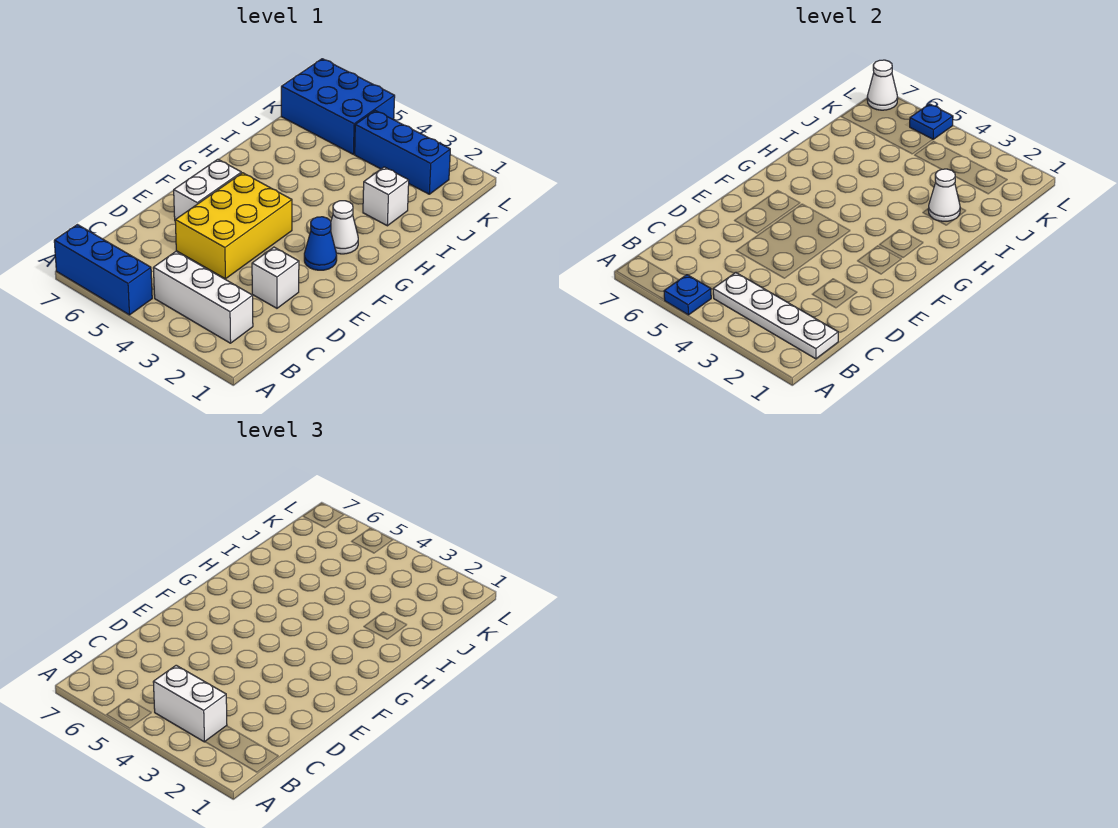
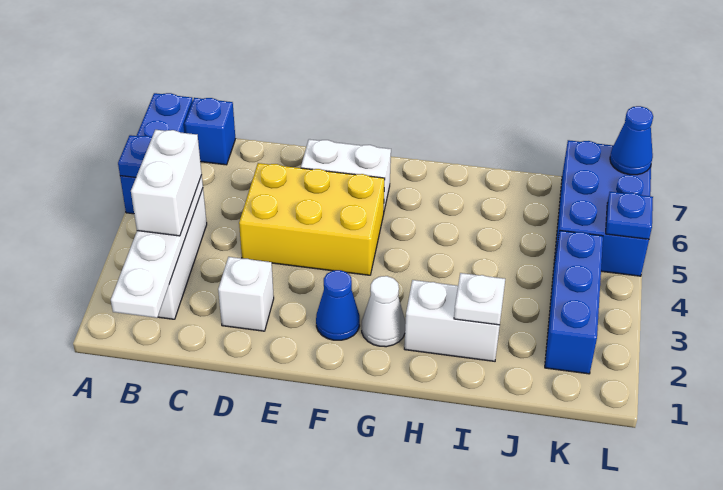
none -> blue 1x1 brick [185,98,236,165]
white 1x1 brick [363,167,409,226] -> white 1x2 brick [404,280,500,361]
white 1x1 cone [928,169,960,221] -> white 1x1 plate [454,273,505,325]
white 1x1 cone [867,60,898,110] -> blue 1x1 cone [610,106,653,175]

